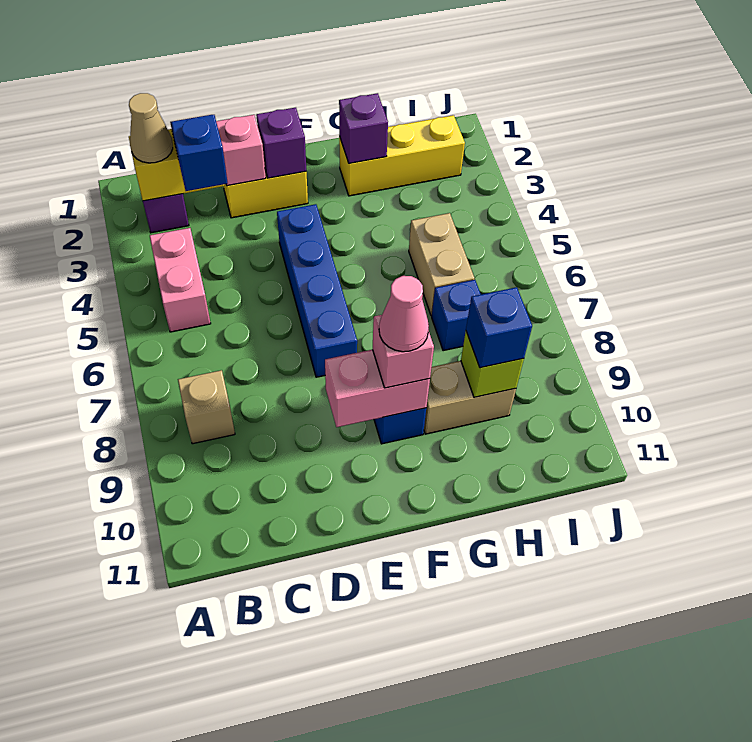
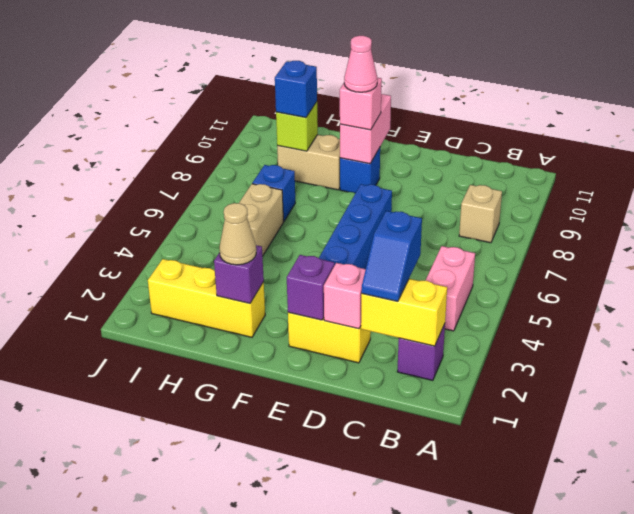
tan 1x1 cone [129,93,173,163] -> tan 1x1 cone moved to [219,203,256,265]
pink 1x2 brick [325,350,430,427] -> pink 1x2 brick turned to [340,94,391,164]

